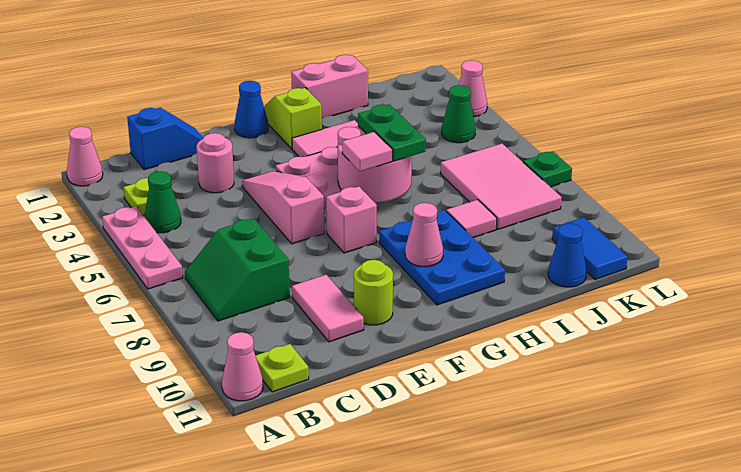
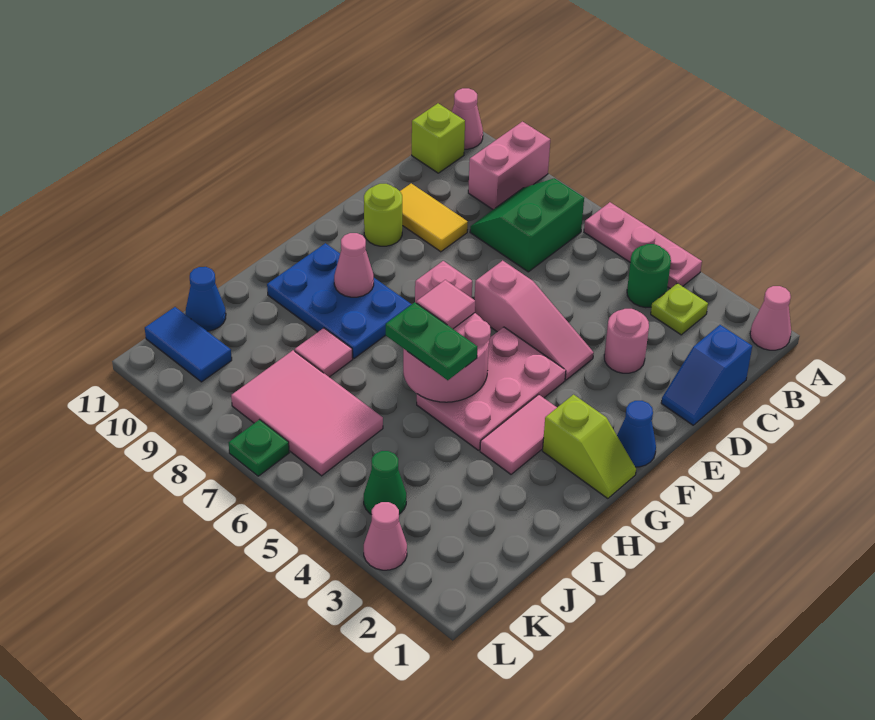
green 1x1 cone [144,171,181,233] -> green 1x1 round brick [627,244,671,308]
green 2x2 slope [185,219,290,321] -> green 2x2 slope turned to [470,178,584,272]
lime 1x1 plate [256,344,309,392] -> lime 1x1 brick [412,103,465,173]
pink 1x2 tile [292,275,364,342] -> yellow 1x2 tile [400,183,468,252]
pink 1x2 brick [291,55,368,118] -> pink 1x2 brick moved to [468,122,550,209]

